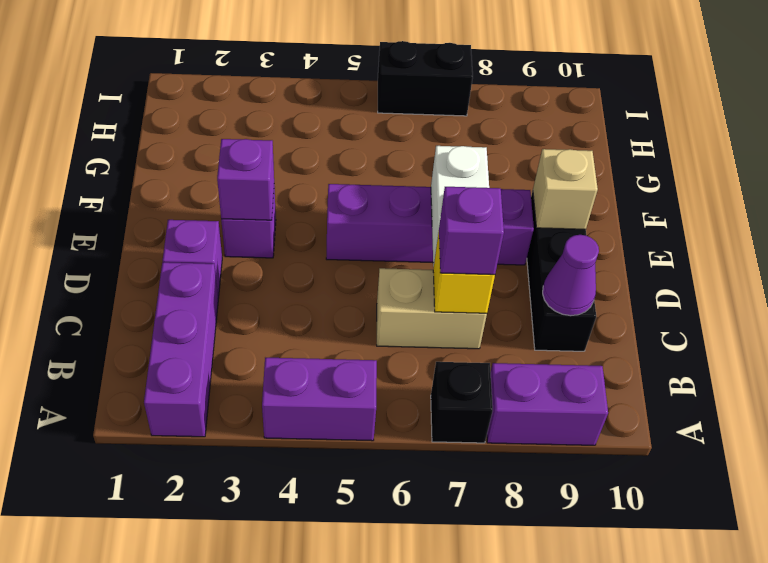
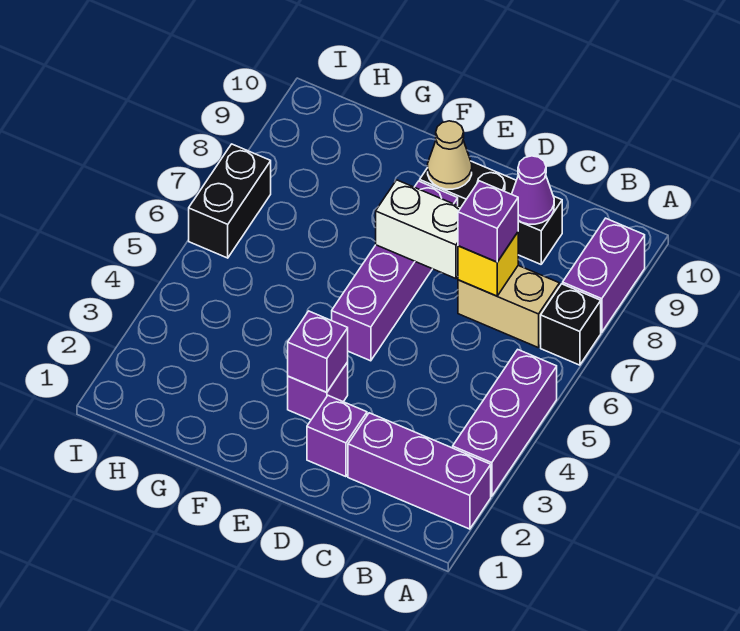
purple 1x2 brick [262,358,377,441] -> purple 1x3 brick [453,350,557,496]
tan 1x2 brick [377,268,487,349] -> tan 1x2 brick turned to [458,266,560,348]
tan 1x1 brick [533,149,598,229] -> tan 1x1 cone [428,121,472,189]

